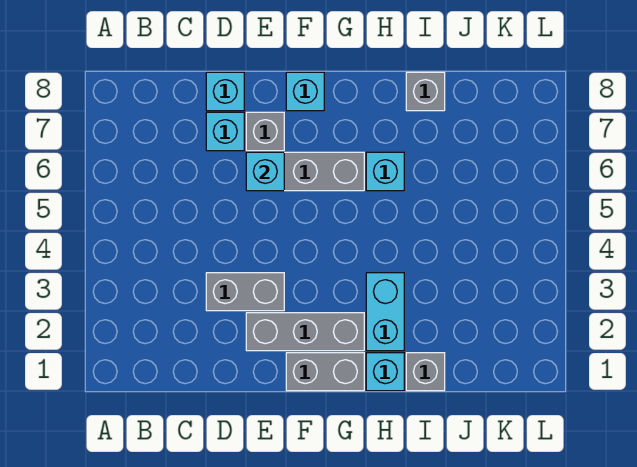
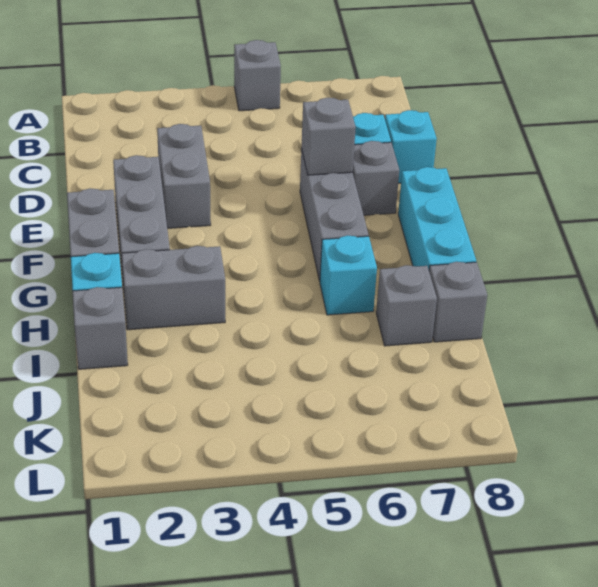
none -> grey 1x1 brick [234,40,281,111]
cyan 1x1 brick [246,152,284,191] -> grey 1x1 brick [301,98,356,175]
cyan 1x1 brick [286,72,324,111] -> cyan 1x3 brick [398,167,476,269]
cyan 1x2 brick [366,273,404,351] -> grey 1x2 brick [122,246,225,330]
none -> grey 1x1 brick [376,265,437,346]

